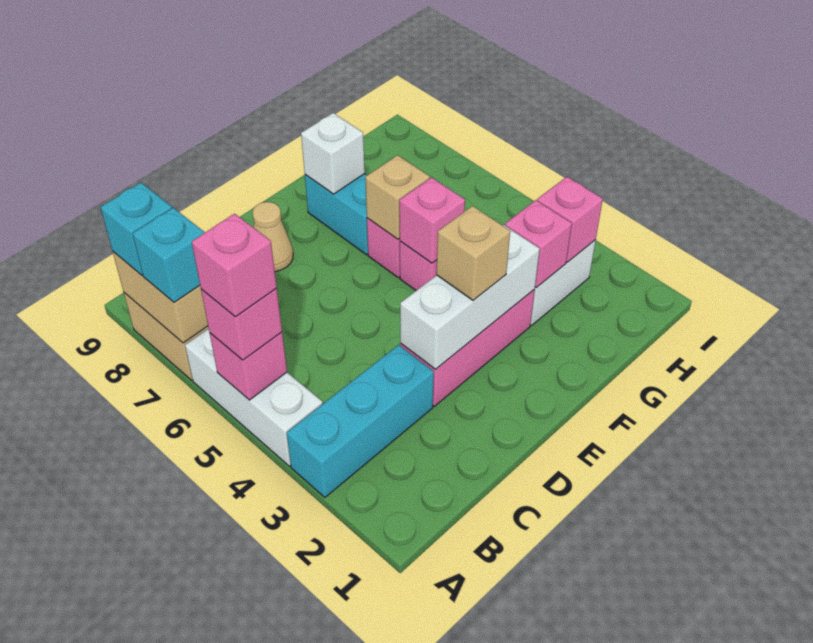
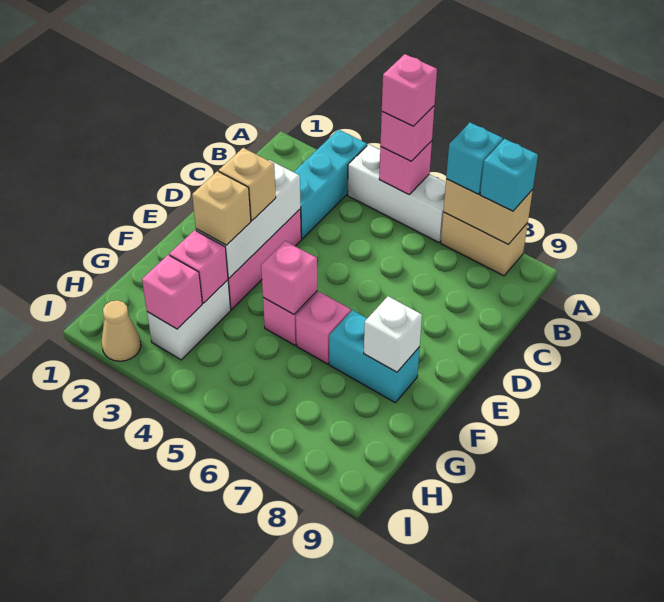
tan 1x1 cone [252,202,293,272] -> tan 1x1 cone moved to [102,300,141,361]
tan 1x1 brick [365,155,430,239] -> tan 1x1 brick moved to [192,171,251,245]

